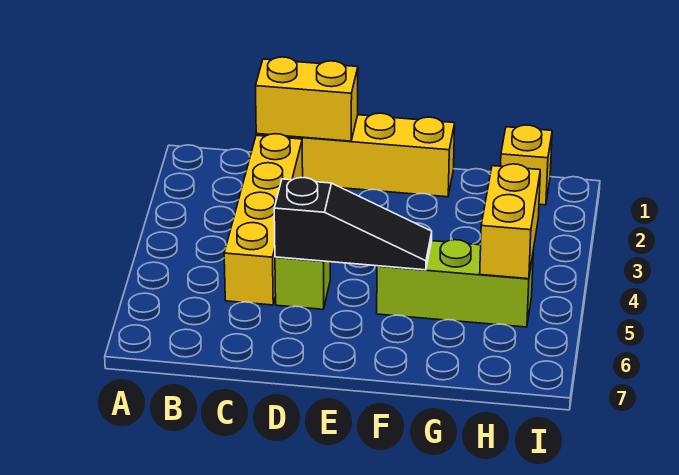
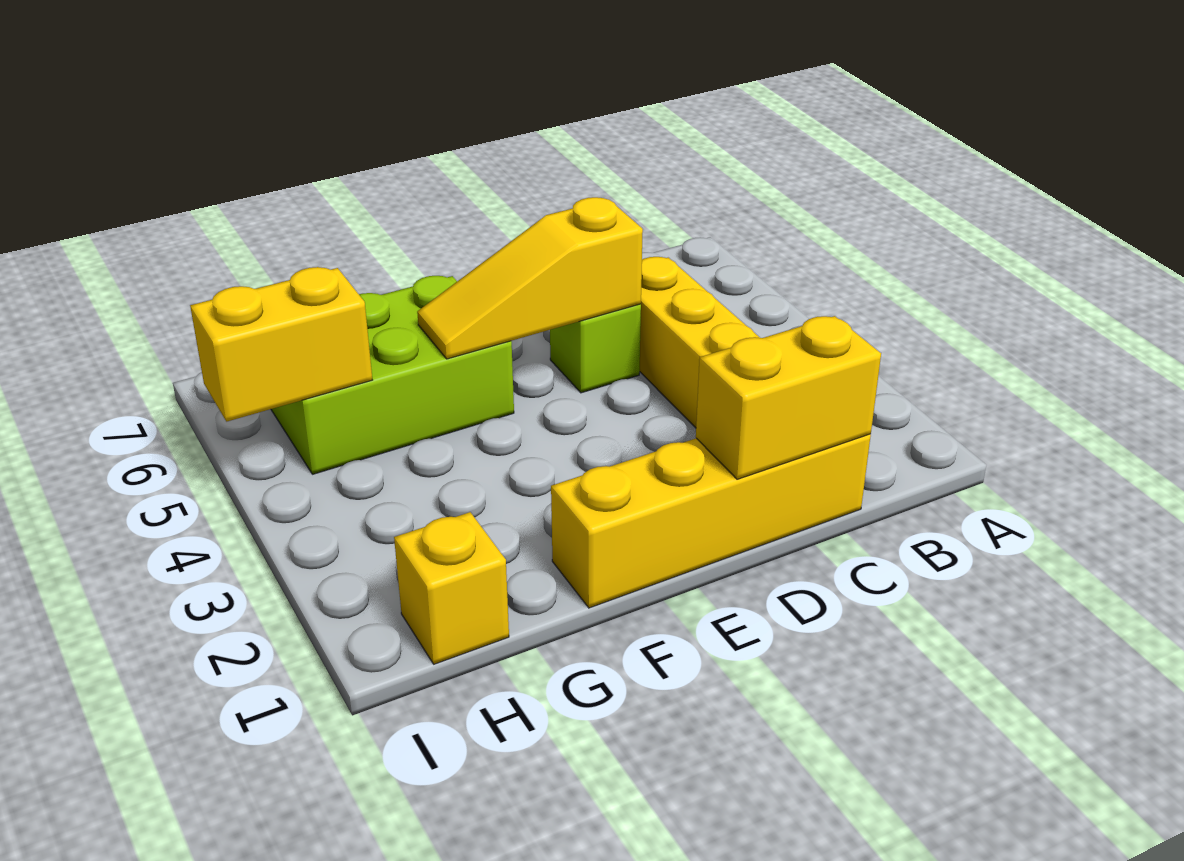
black 1x3 slope [274,178,432,270] -> yellow 1x3 slope [417,197,643,359]
lime 1x3 brick [377,240,534,327] -> lime 2x3 brick [271,276,514,474]
yellow 1x2 brick [480,164,540,279] -> yellow 1x2 brick turned to [190,267,372,422]

